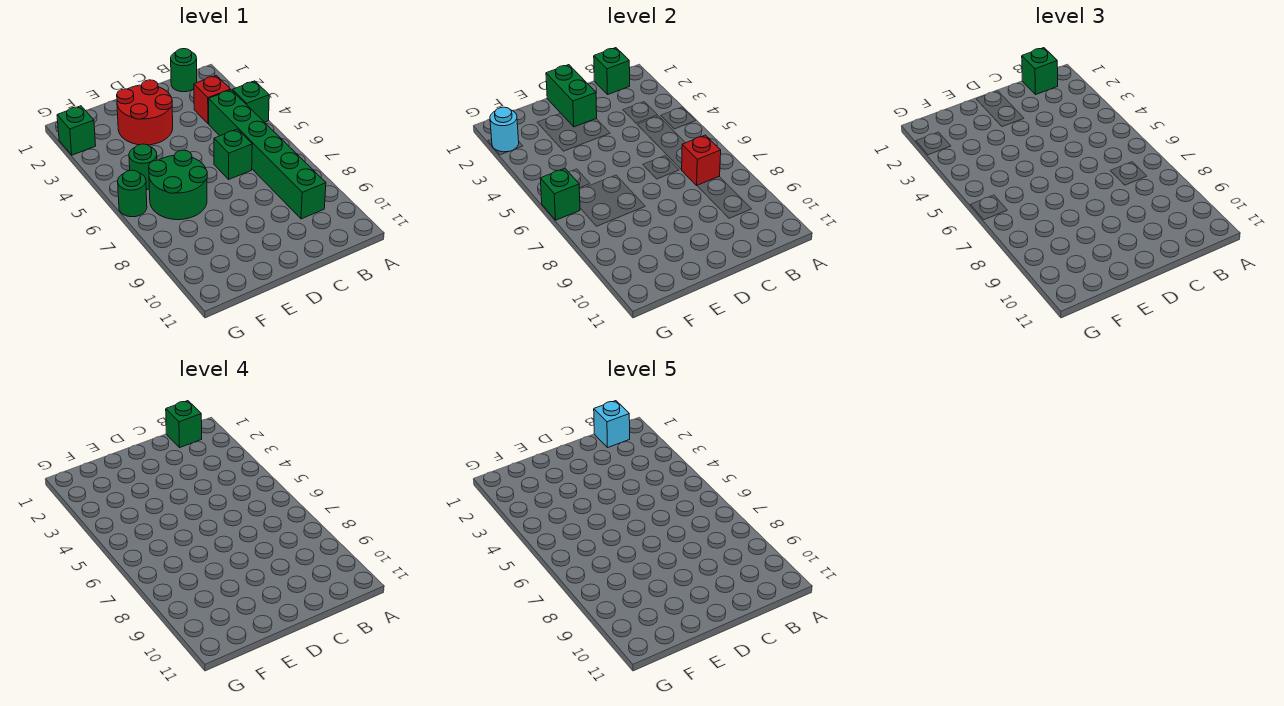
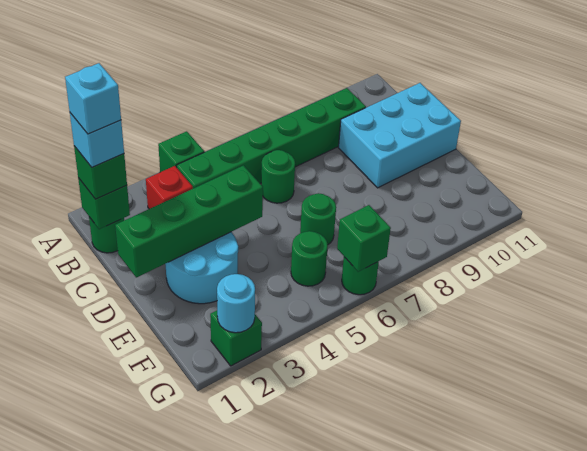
green 1x1 brick [166,401,202,448] -> cyan 1x1 brick [70,113,124,167]
red 1x1 brick [682,135,721,185] -> none
green 1x1 brick [214,129,252,179] -> green 1x1 round brick [261,150,295,203]
none -> cyan 2x3 brick [339,83,461,188]
green 1x2 brick [546,65,597,127] -> green 1x4 brick [115,165,263,277]
red 2x2 round brick [117,80,173,145] -> cyan 2x2 round brick [165,232,238,304]
green 2x2 round brick [149,150,207,220] -> green 1x1 round brick [300,193,336,245]

